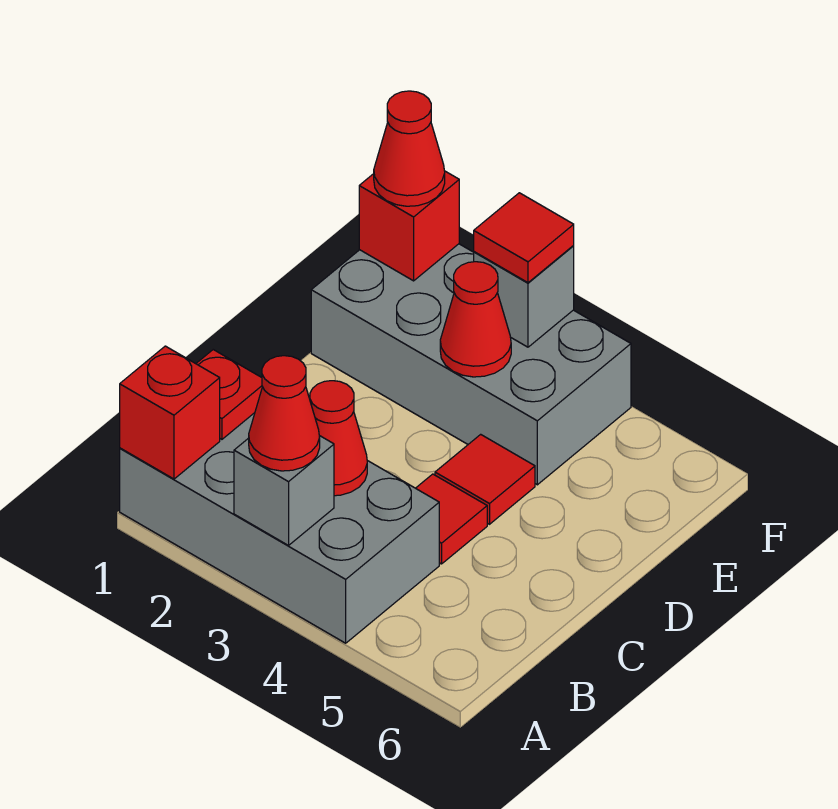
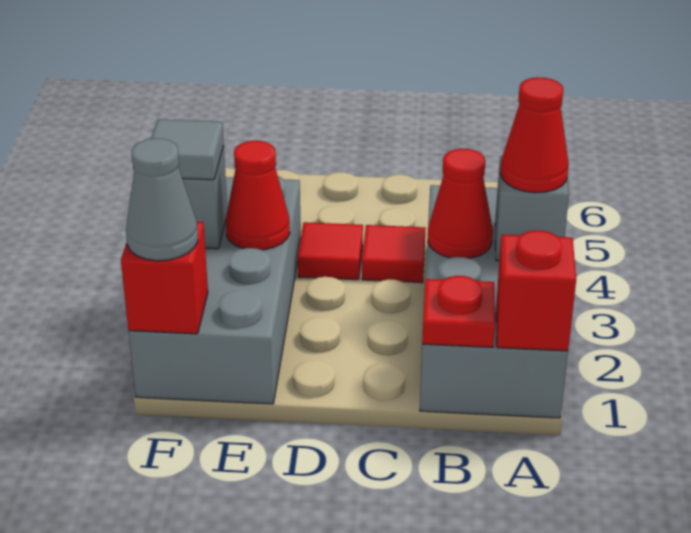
red 1x1 cone [374,91,445,206] -> grey 1x1 cone [126,139,198,261]
red 1x1 tile [474,193,574,283] -> grey 1x1 tile [151,120,224,180]

